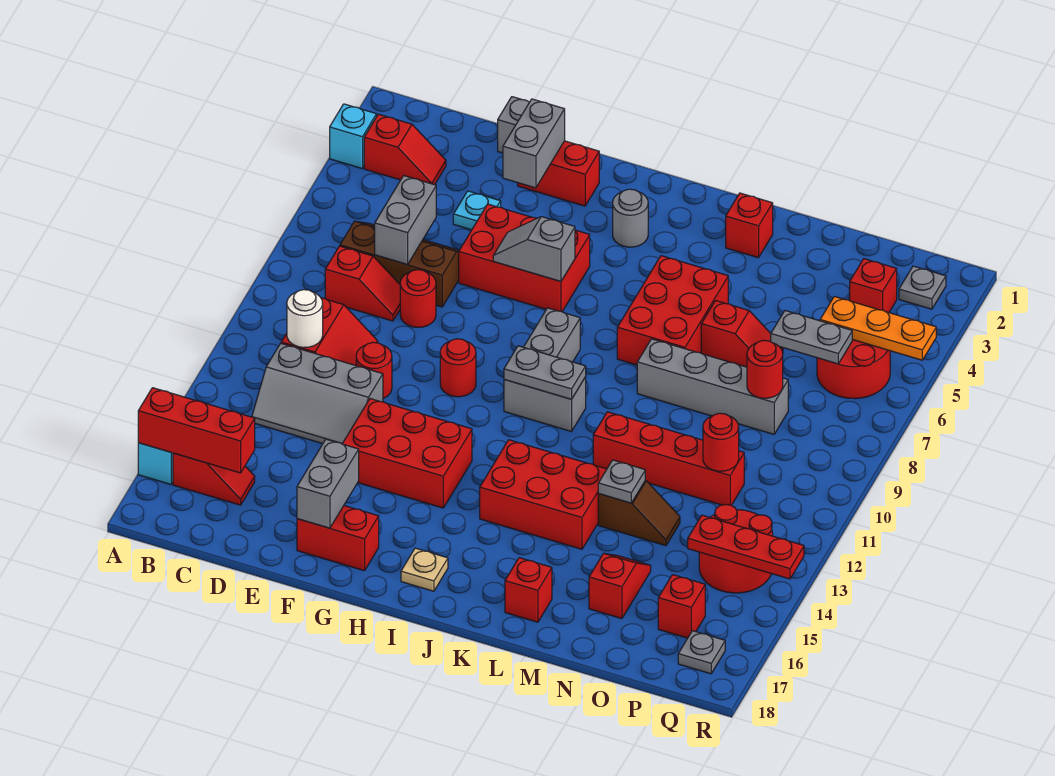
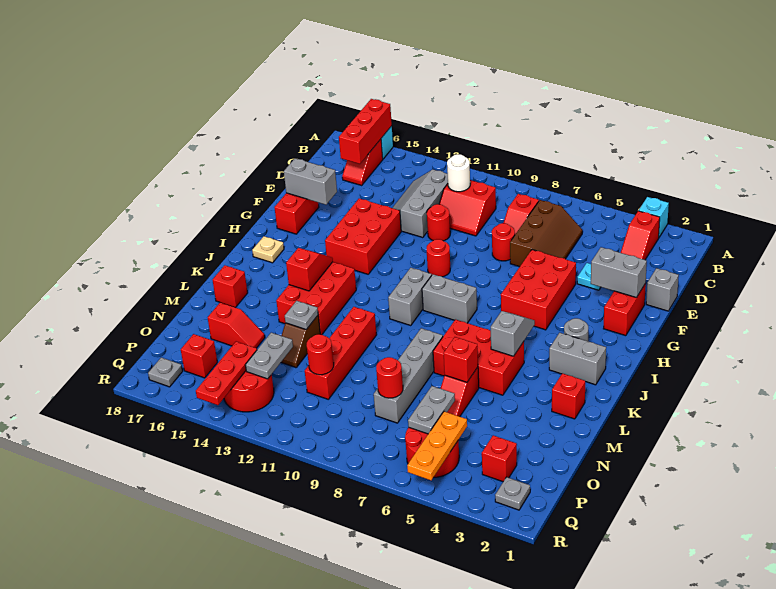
grey 1x2 brick [375,176,436,264] -> grey 1x2 brick moved to [549,333,606,385]
grey 1x2 slope [493,217,575,281] -> grey 1x2 slope moved to [491,311,535,356]
grey 1x2 plate [504,346,586,399] -> grey 1x2 plate moved to [246,333,293,379]
none -> red 1x2 slope [286,248,333,291]
none -> red 1x1 brick [444,337,478,382]

